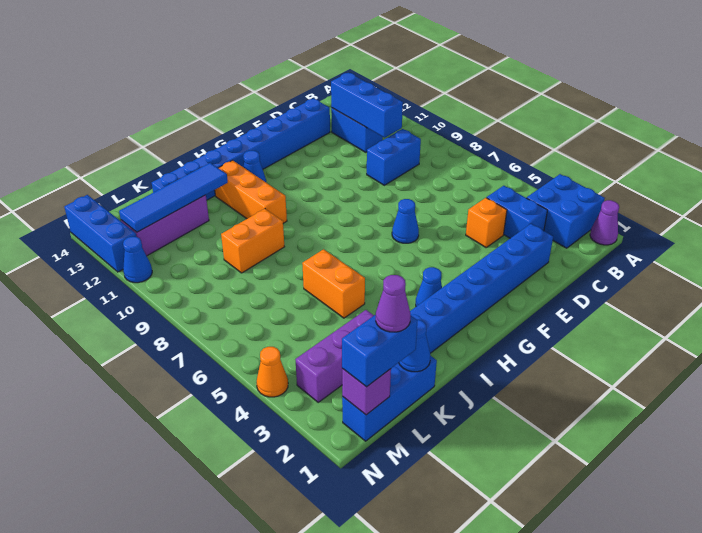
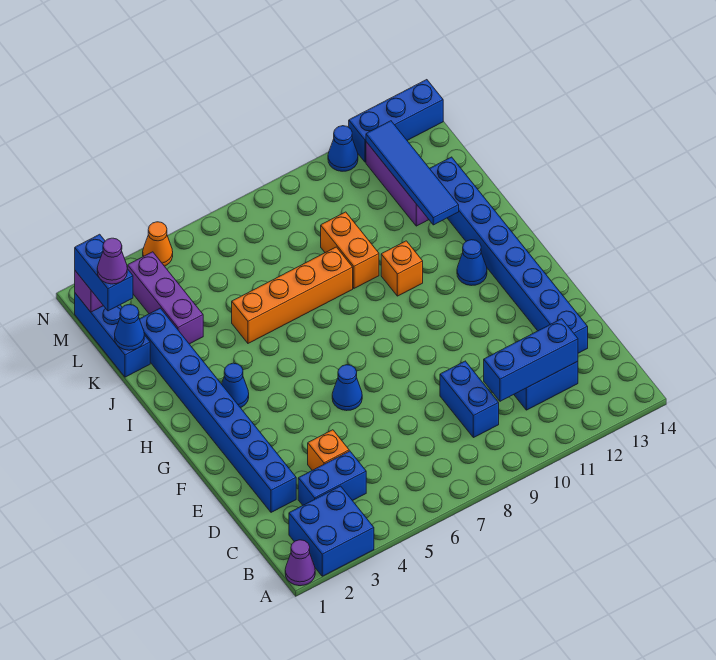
orange 1x3 brick [215,160,287,223] -> orange 1x1 brick [381,241,423,296]
orange 1x2 brick [302,249,365,318] -> orange 1x4 brick [232,247,353,343]

